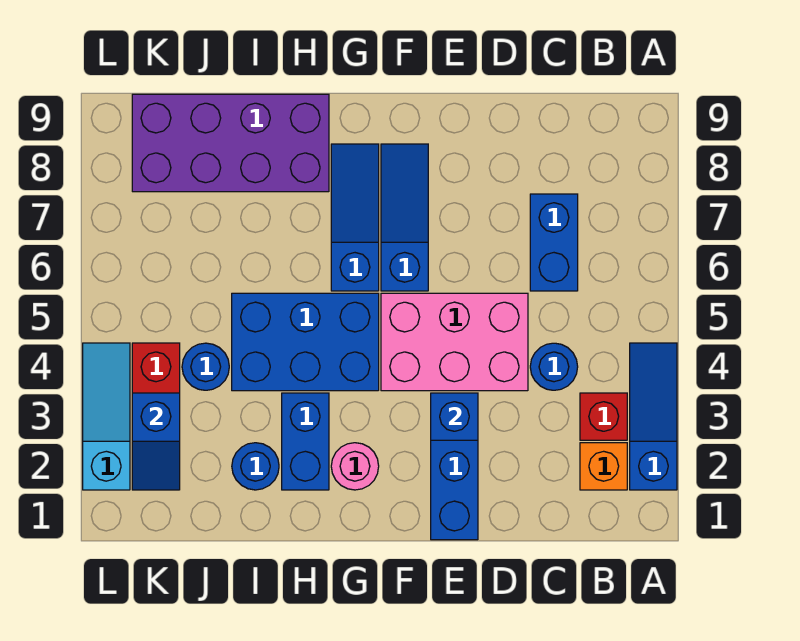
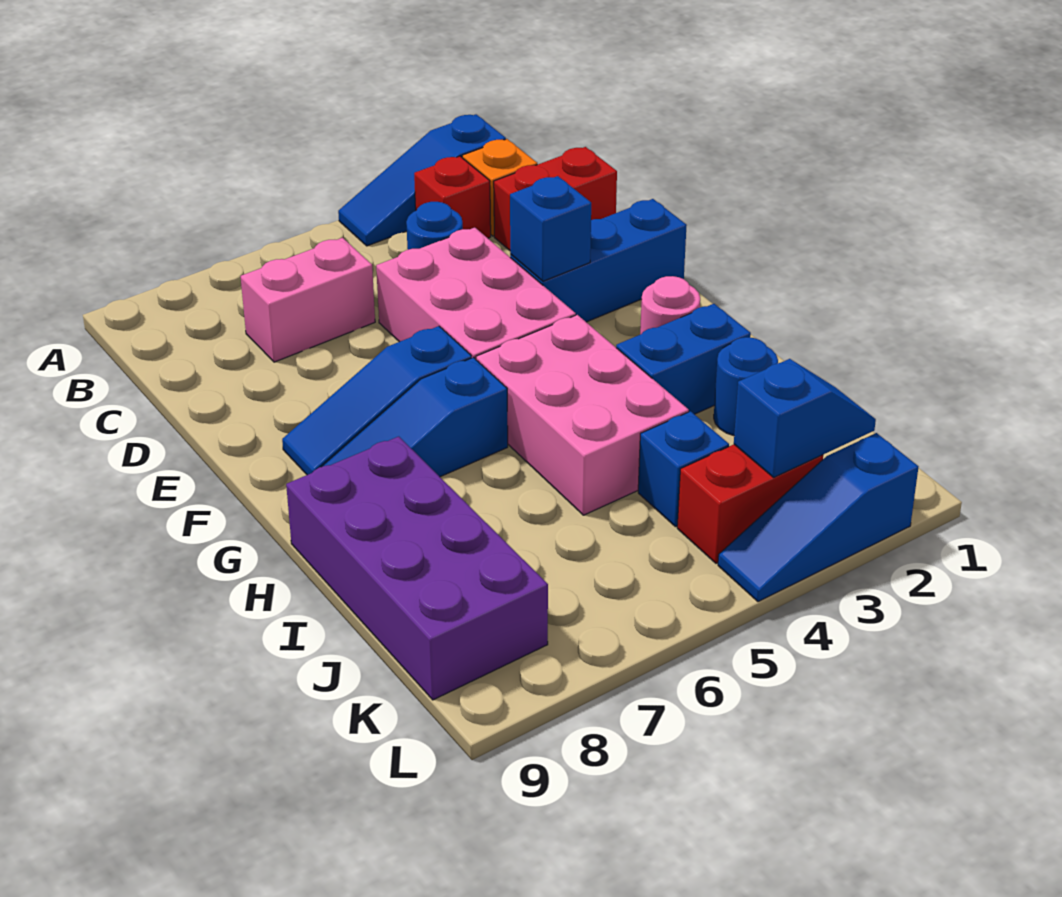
none -> red 1x2 brick [494,147,617,250]
blue 1x2 brick [530,194,578,291] -> pink 1x2 brick [241,238,375,362]
blue 2x3 brick [232,293,379,391] -> pink 2x3 brick [476,315,689,515]
blue 1x1 round brick [182,343,229,390] -> blue 1x1 brick [638,411,729,527]
cyan 1x3 slope [83,343,130,490] -> blue 1x3 slope [718,433,918,602]

